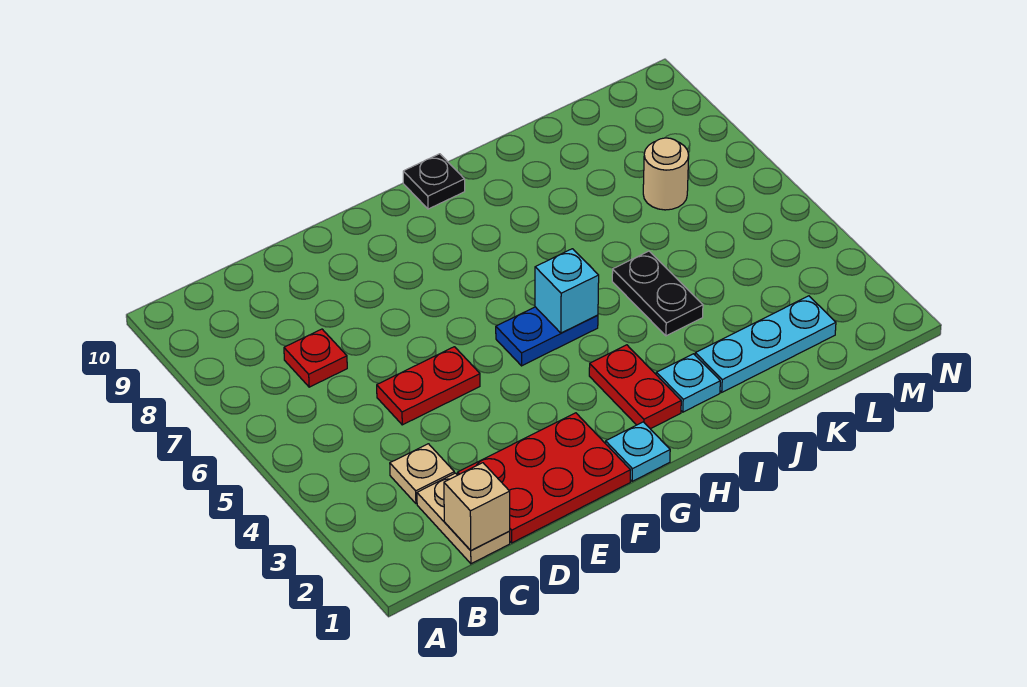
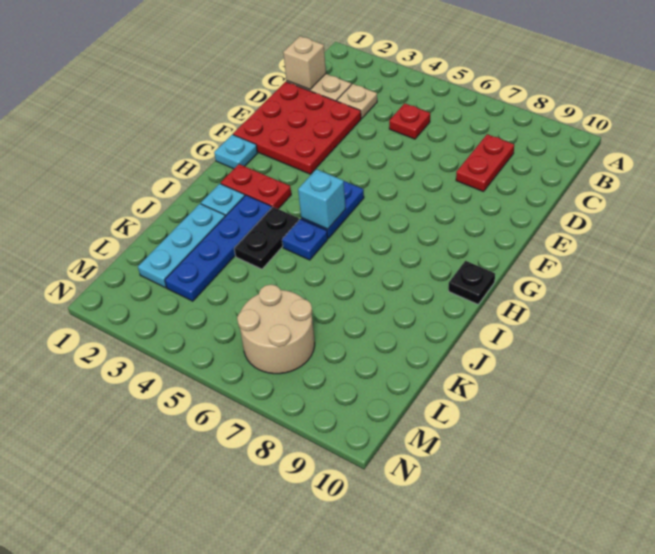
red 1x1 plate [284,329,347,387] -> red 1x1 plate moved to [389,103,430,139]
red 2x3 plate [458,413,630,543] -> red 3x3 plate [233,82,361,174]
red 1x2 plate [377,347,480,425] -> red 1x2 plate moved to [456,134,514,192]
none -> blue 1x4 plate [165,195,272,301]
none -> blue 1x1 plate [282,219,328,260]
black 1x2 plate [612,251,703,336] -> black 1x2 plate turned to [234,207,299,269]
tan 1x1 round brick [643,138,689,210] -> tan 2x2 round brick [237,285,315,374]

